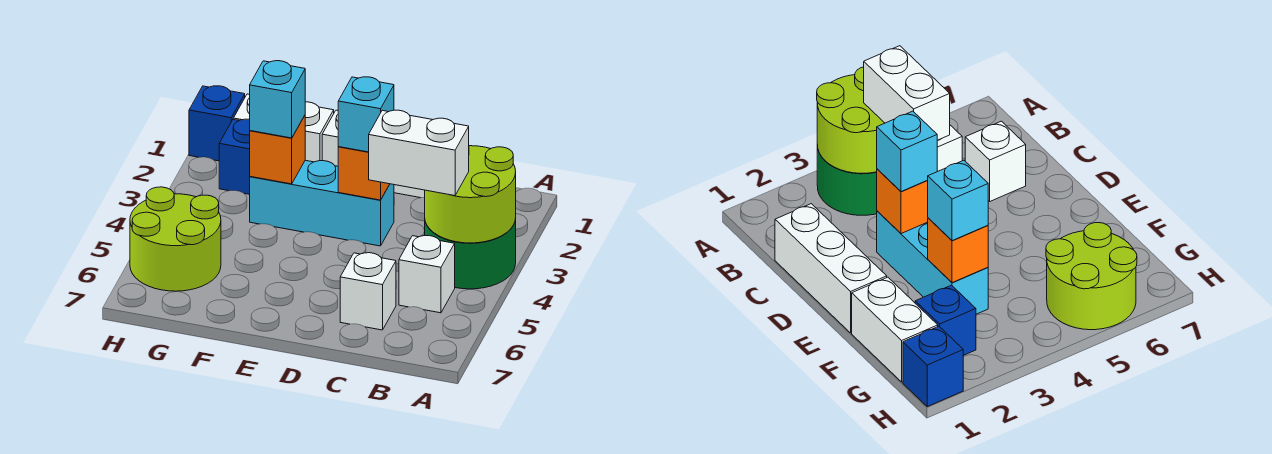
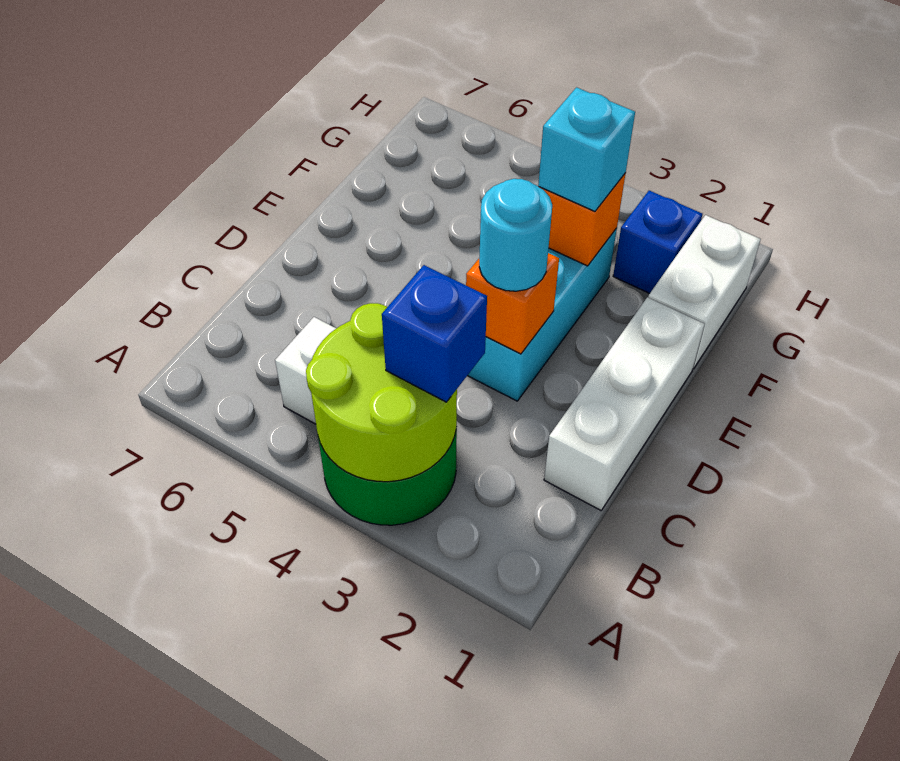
white 1x2 brick [369,110,469,196] -> none
white 1x1 brick [340,253,396,330] -> none
cyan 1x1 brick [338,77,394,152] -> cyan 1x1 round brick [479,179,552,291]
lime 2x2 round brick [130,187,221,291] -> none
blue 1x1 brick [189,86,245,161] -> blue 1x1 brick moved to [382,265,487,402]

